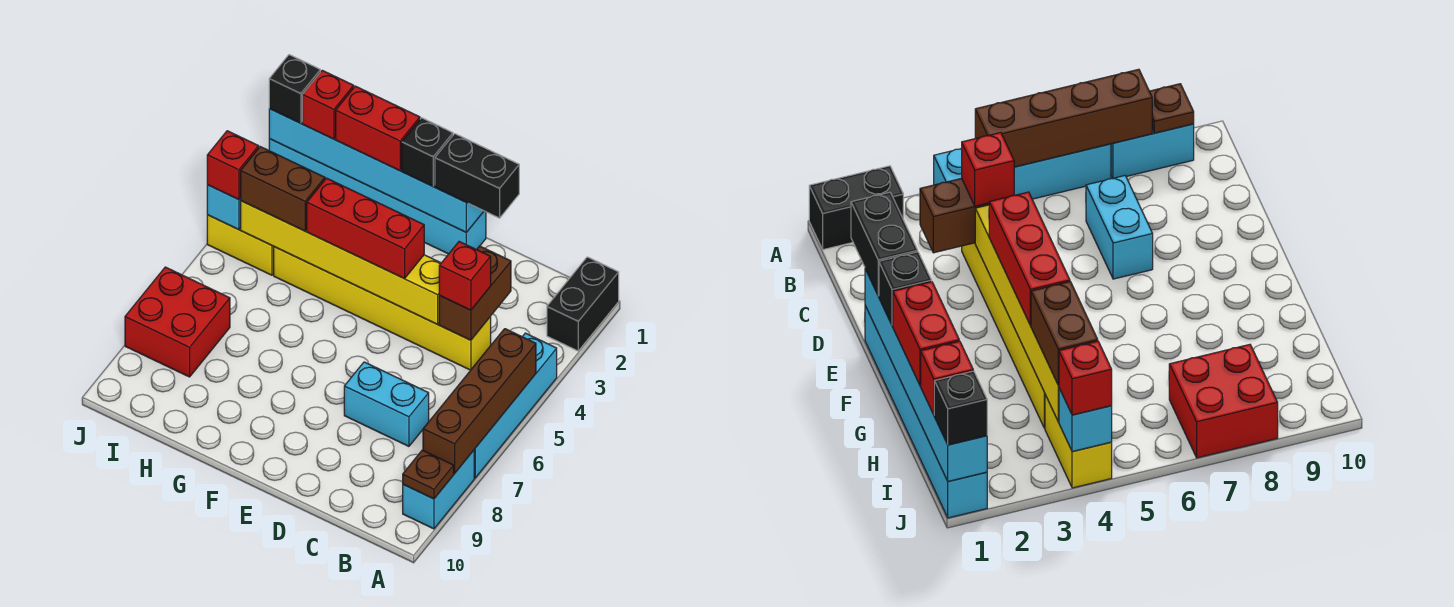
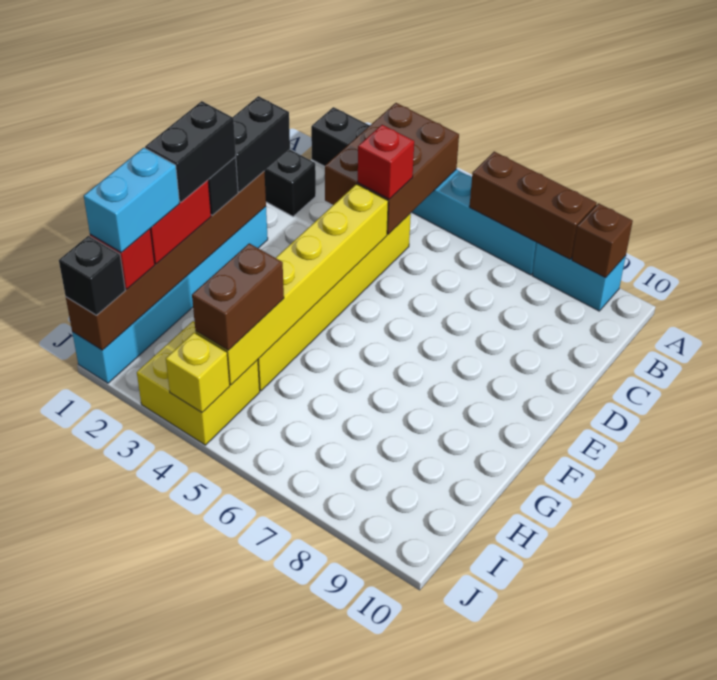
brown 1x4 brick [423,329,536,473] -> brown 1x3 brick [469,152,597,259]
brown 1x1 plate [403,450,454,499] -> brown 1x1 brick [572,203,633,278]
none -> black 1x1 brick [265,149,316,217]
brown 1x2 brick [439,246,511,340] -> brown 2x3 brick [325,103,459,234]
cyan 1x2 brick [344,362,429,446] -> cyan 1x2 brick moved to [84,148,180,253]
cyan 1x6 brick [269,109,484,232] -> brown 1x6 brick [66,171,266,350]
red 1x3 brick [307,178,424,278] -> none
none -> black 1x2 brick [145,101,236,202]
yellow 1x2 brick [207,215,274,275] -> yellow 2x2 brick [137,321,260,445]
red 2x2 brick [125,267,230,377] -> none
cyan 1x1 brick [207,185,241,230] -> yellow 1x1 brick [166,333,230,412]
red 1x1 brick [207,131,259,200] -> none

